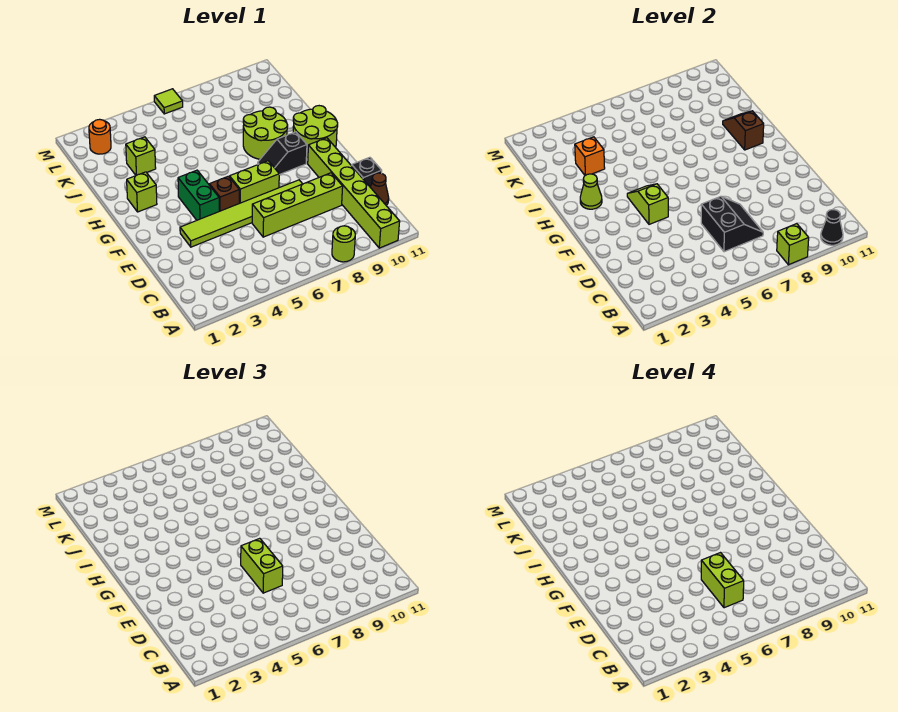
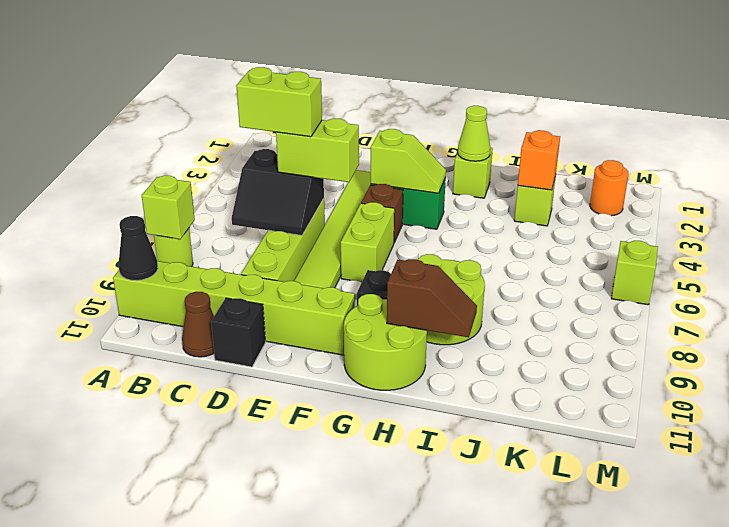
lime 1x1 tile [154,89,183,114] -> lime 1x1 brick [611,241,658,305]

